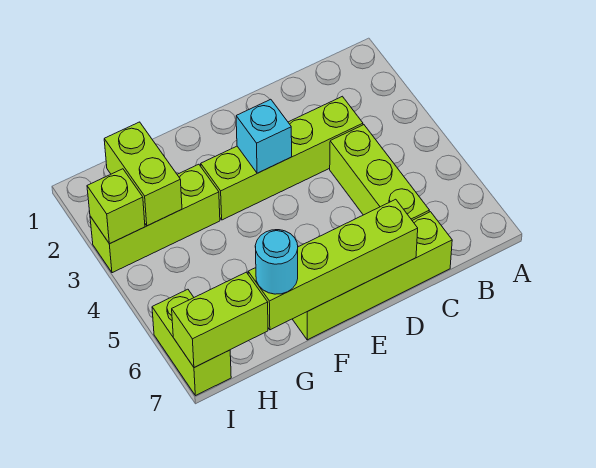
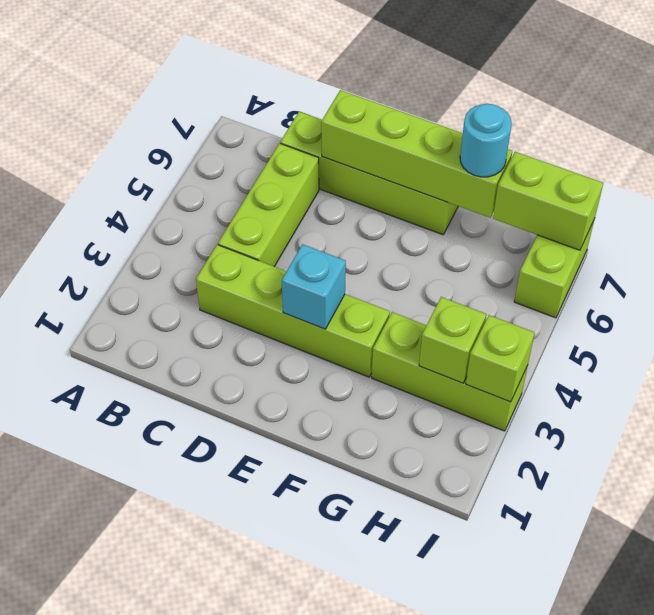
lime 1x2 brick [104,122,182,226] -> lime 1x1 brick [419,297,486,383]

